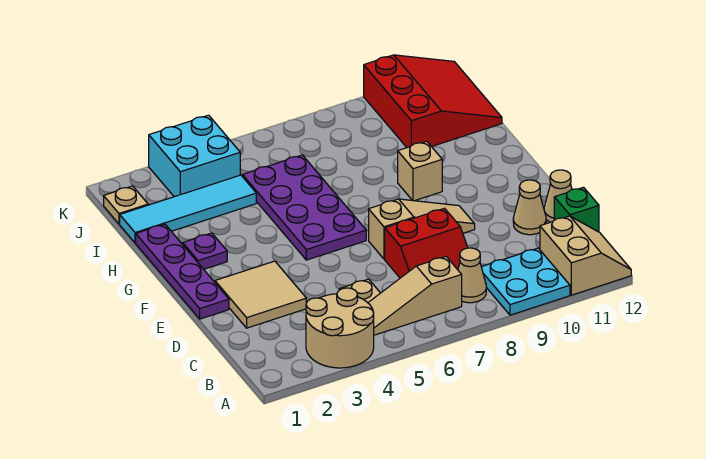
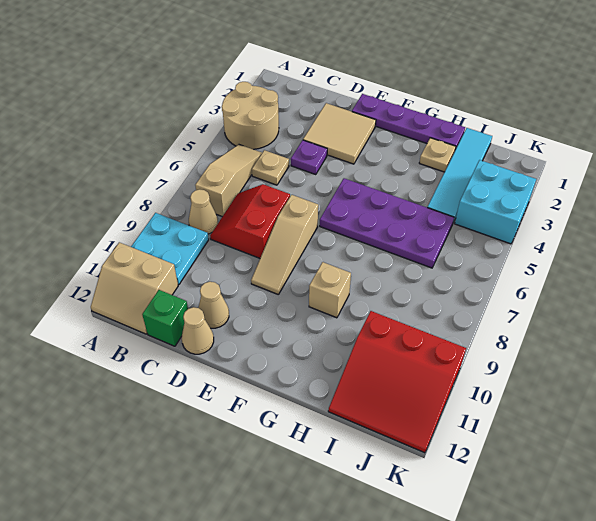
purple 1x1 plate [183,233,227,269] -> purple 1x1 plate moved to [291,140,327,174]
tan 1x1 plate [104,186,148,224] -> tan 1x1 plate moved to [419,138,456,172]

